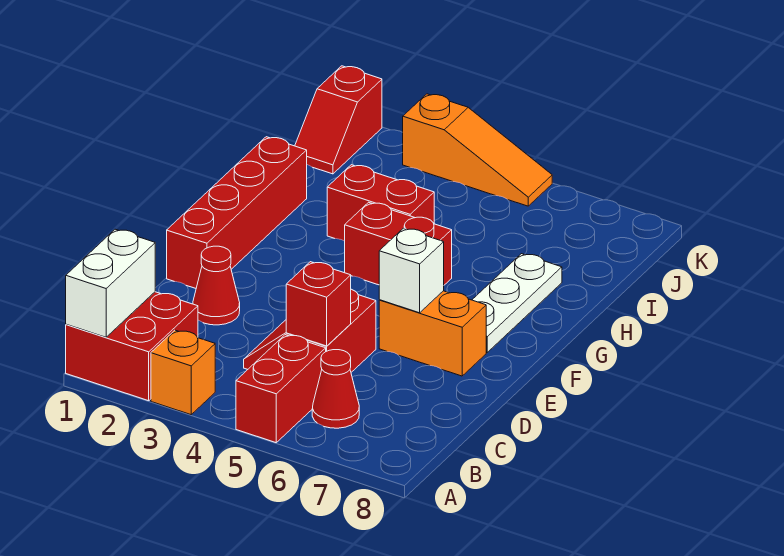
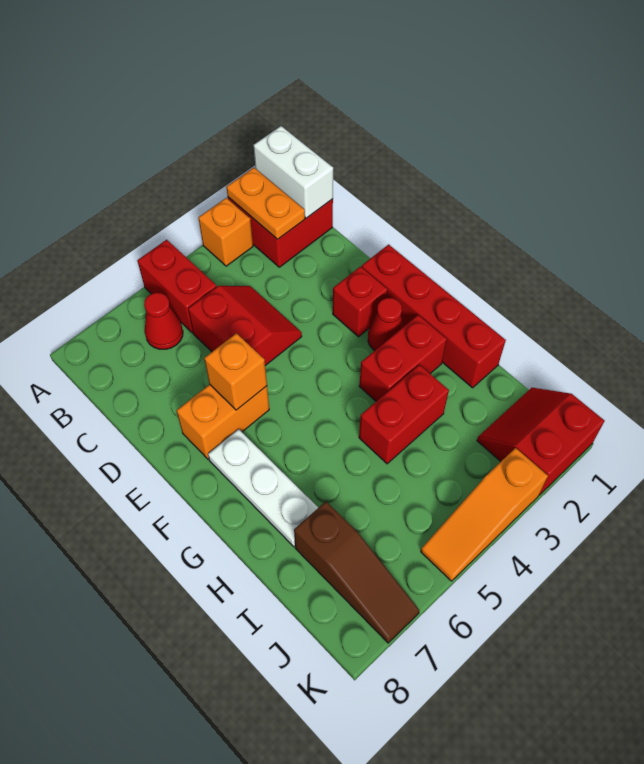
none -> orange 1x2 plate [226,168,305,239]
red 1x1 brick [286,262,351,346] -> red 1x1 brick moved to [333,267,388,337]
red 1x1 cone [193,246,240,325] -> red 1x1 cone moved to [368,298,404,351]
white 1x1 brick [379,228,444,313] -> orange 1x1 brick [204,333,267,410]
red 1x2 brick [345,202,452,285] -> red 1x2 brick moved to [359,315,447,401]
none -> brown 1x3 slope [294,502,420,643]
red 1x2 slope [295,66,382,174] -> red 2x2 slope [477,388,604,495]

